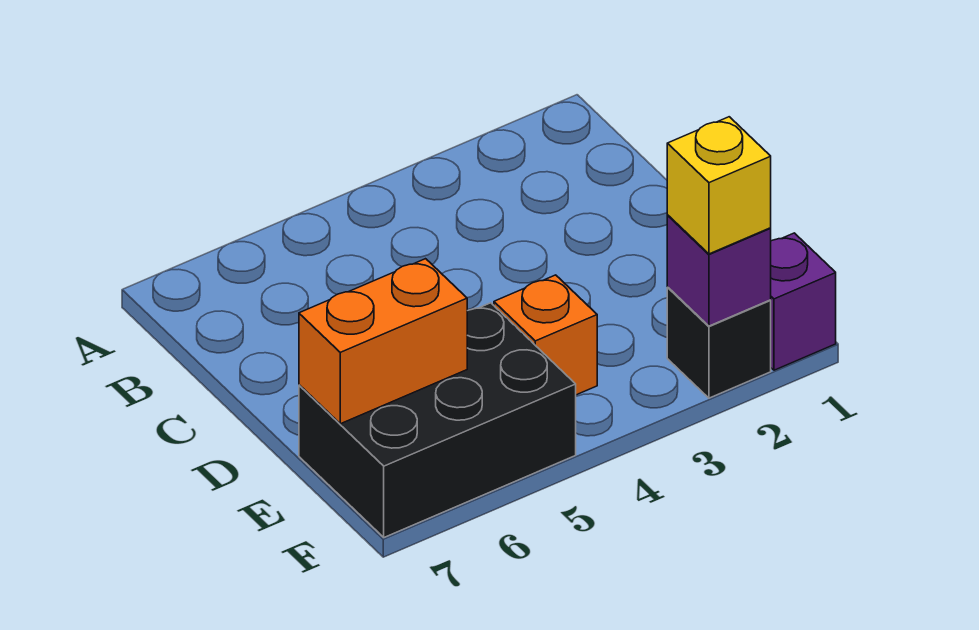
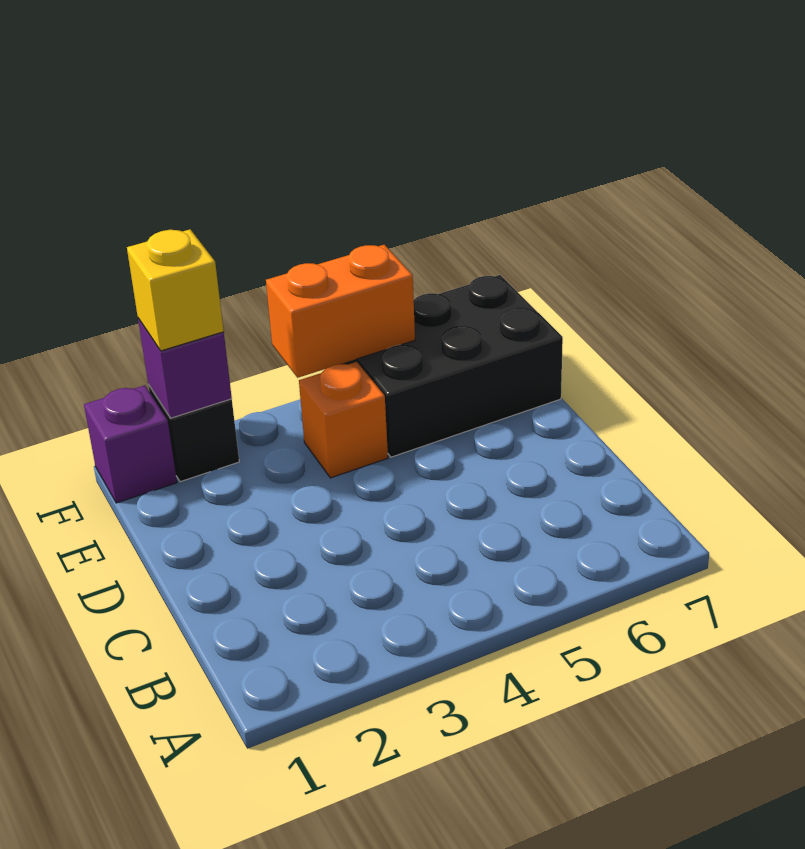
orange 1x2 brick [299,259,467,424] -> orange 1x2 brick moved to [266,245,415,378]

